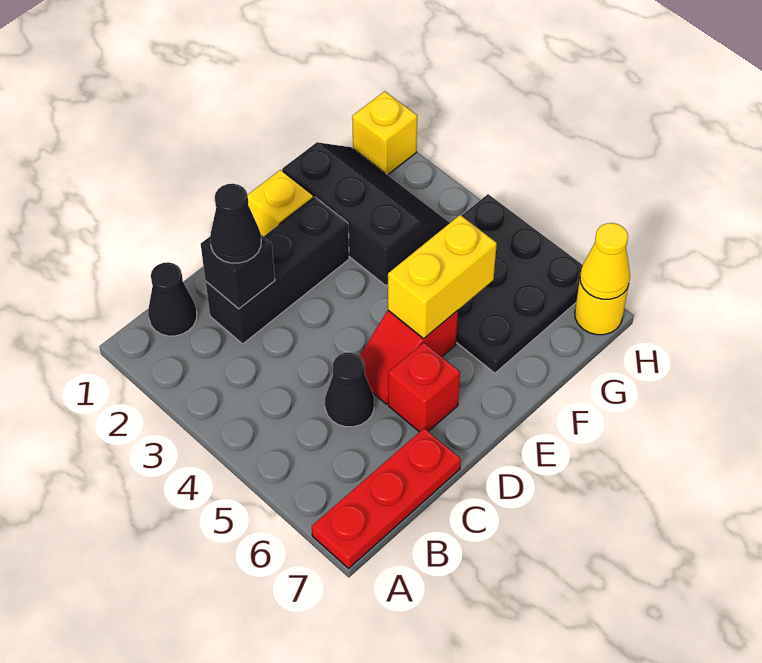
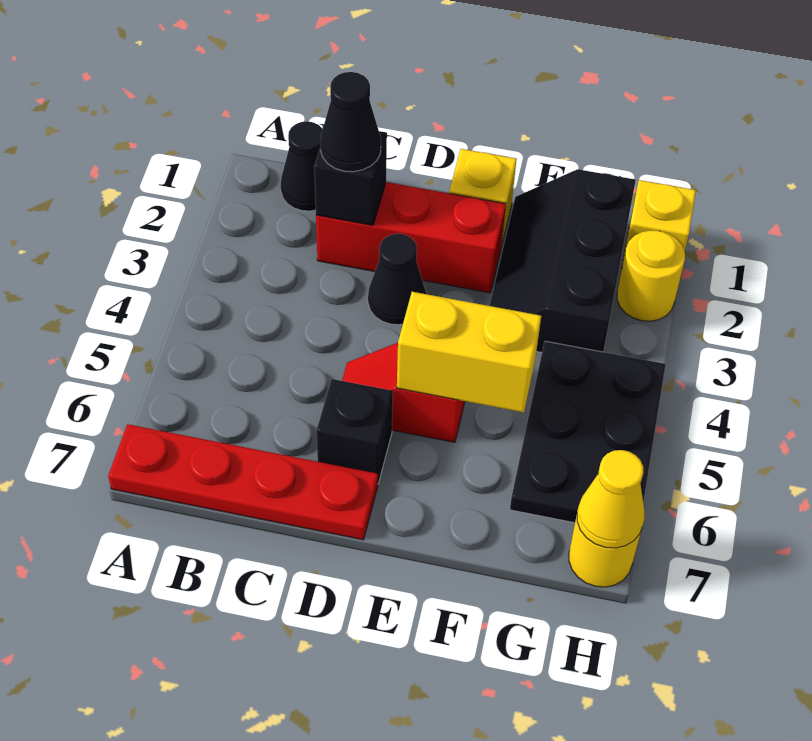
red 1x3 plate [312,428,461,568] -> red 1x4 plate [108,424,378,540]
black 1x3 brick [206,197,349,344] -> red 1x3 brick [316,182,506,293]
black 1x1 cone [325,353,374,427] -> black 1x1 cone moved to [368,234,426,325]
red 1x1 brick [388,342,460,432] -> black 1x1 brick [316,379,393,483]
black 2x3 slope [282,142,450,285] -> black 2x3 slope turned to [490,169,636,352]
black 3x3 plate [387,194,583,373] -> black 2x3 plate [510,341,666,523]
none -> yellow 1x1 round brick [617,230,685,321]

